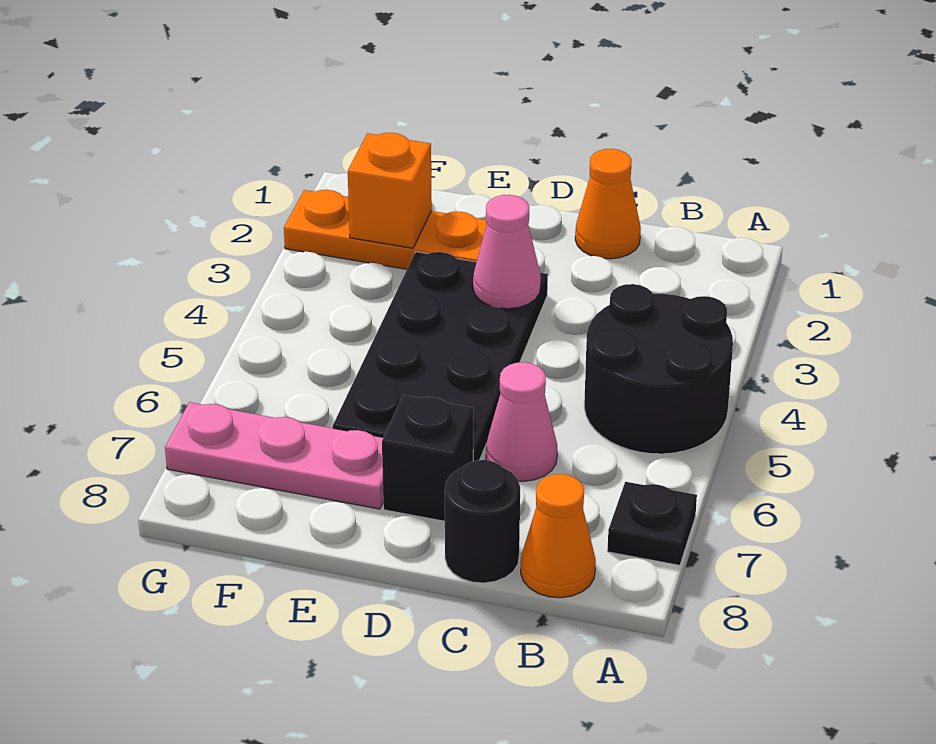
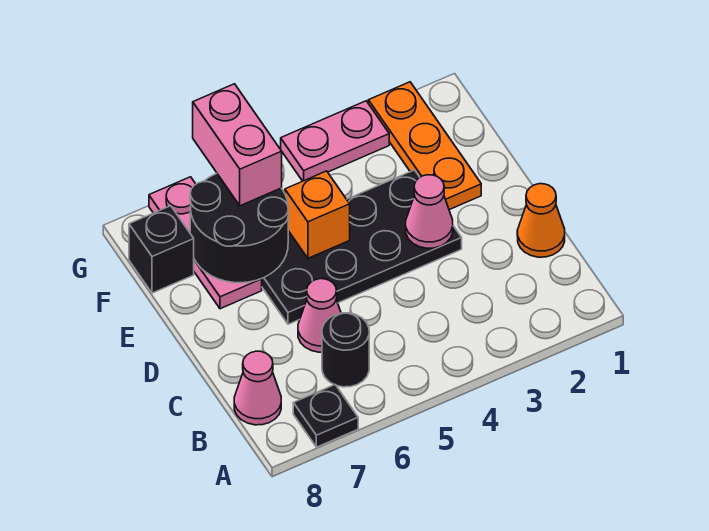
black 2x2 round brick [584,284,733,454] -> black 2x2 round brick moved to [190,174,288,283]
orange 1x1 cone [521,474,596,598] -> pink 1x1 cone [234,351,281,425]
black 1x1 round brick [445,460,520,583] -> black 1x1 round brick moved to [322,313,369,387]
black 1x1 brick [382,395,473,521] -> black 1x1 brick moved to [129,206,194,293]
orange 1x1 brick [348,133,432,248] -> orange 1x1 brick moved to [285,171,350,258]
none -> pink 1x2 brick [193,84,282,206]
none -> pink 1x2 plate [281,101,389,181]

